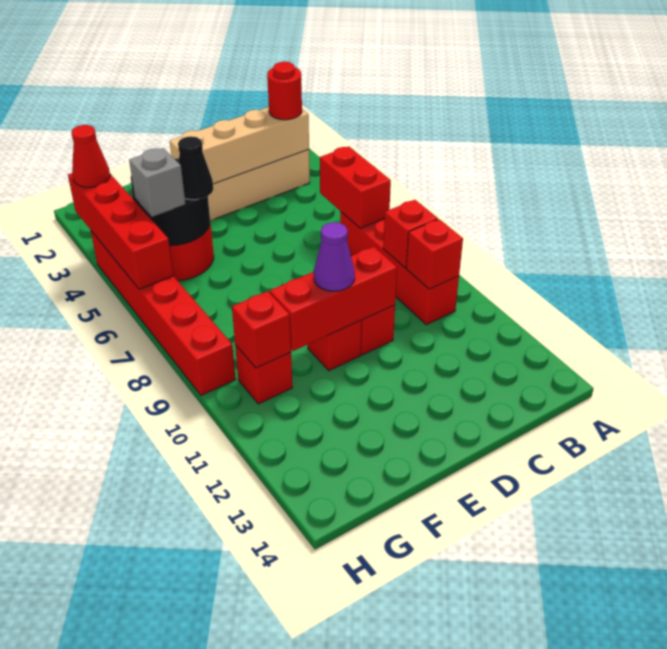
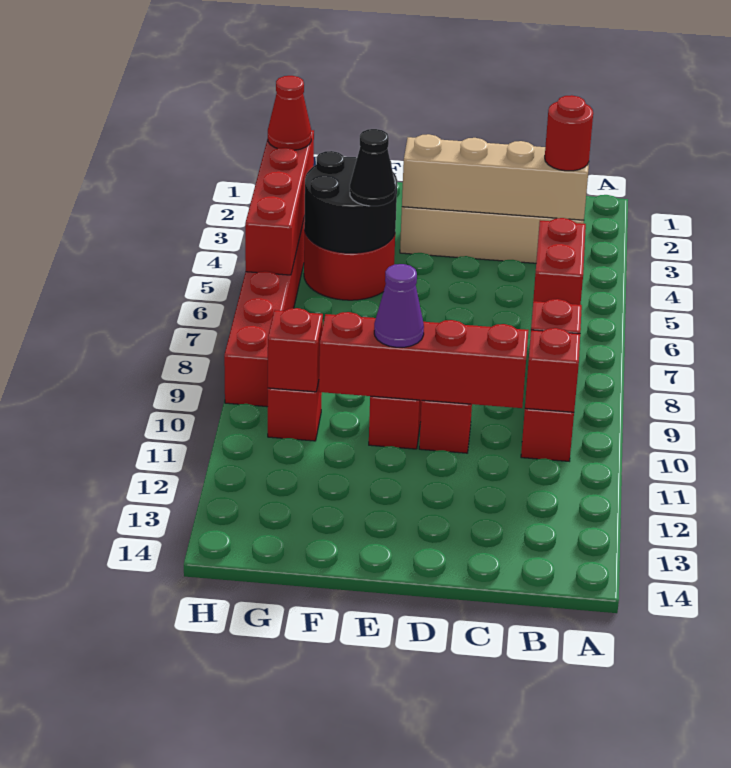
red 1x3 brick [270,247,397,351] -> red 1x4 brick [319,312,528,408]
grey 1x1 brick [129,148,186,217] -> none

